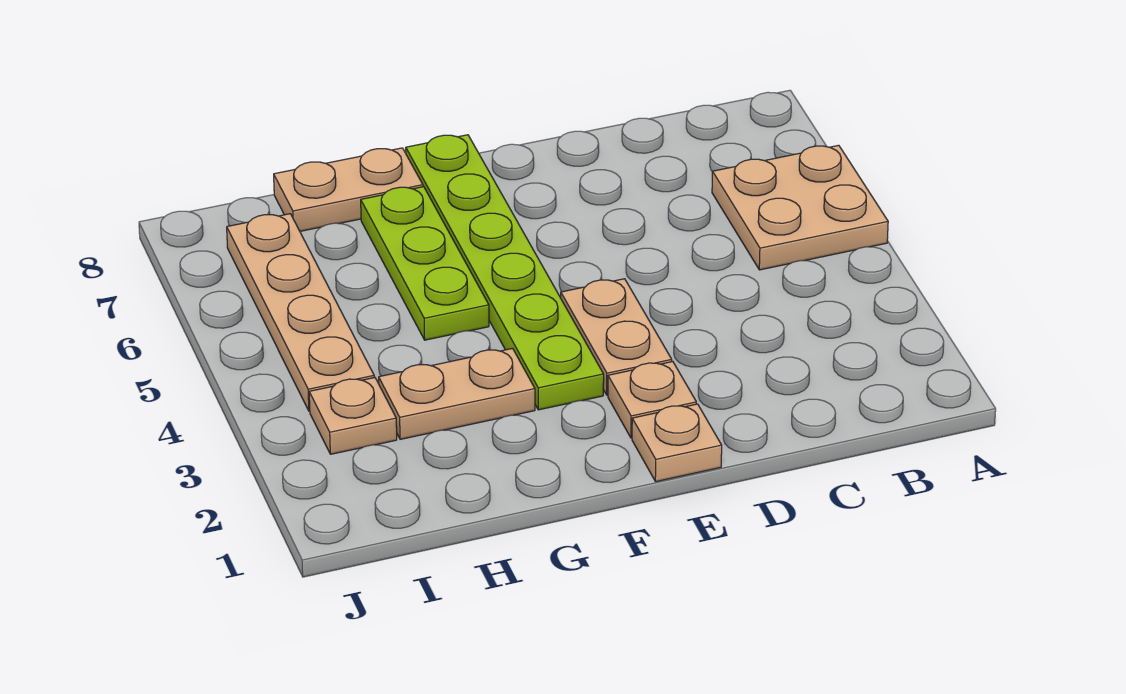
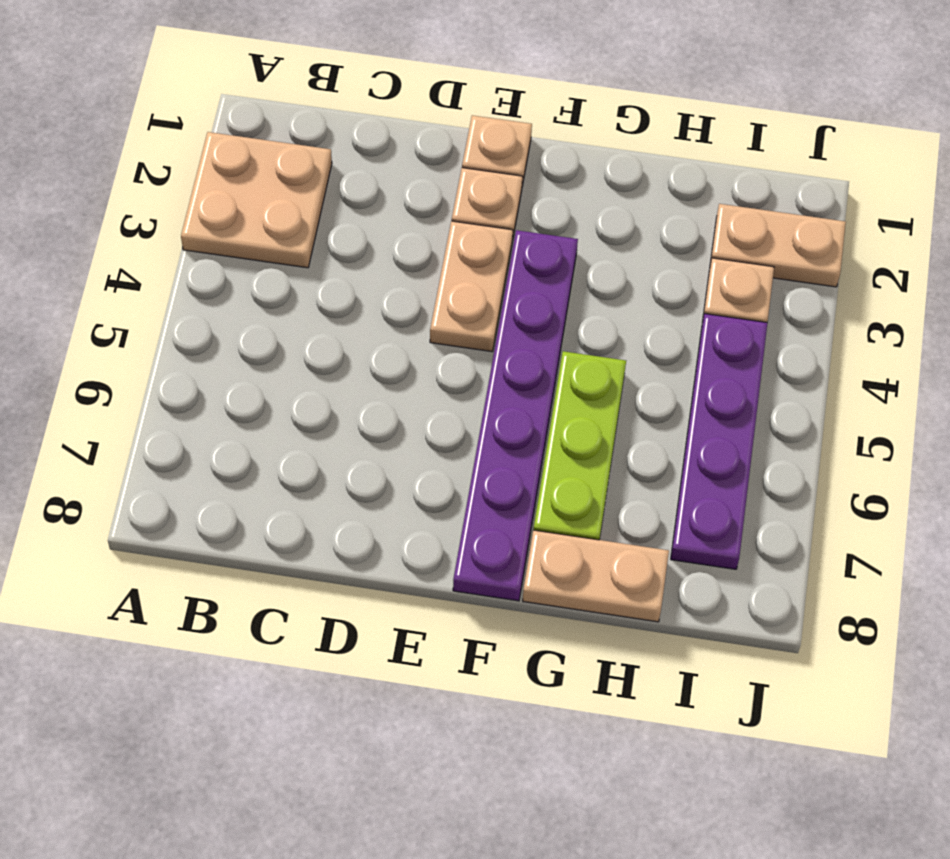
tan 2x2 plate [712,145,888,270] -> tan 2x2 plate moved to [181,132,332,268]
lime 1x6 plate [406,135,604,410] -> purple 1x6 plate [453,230,578,601]
tan 1x2 plate [379,348,535,439] -> tan 1x2 plate moved to [710,204,846,287]
tan 1x4 plate [227,214,374,411] -> purple 1x4 plate [671,314,767,569]

